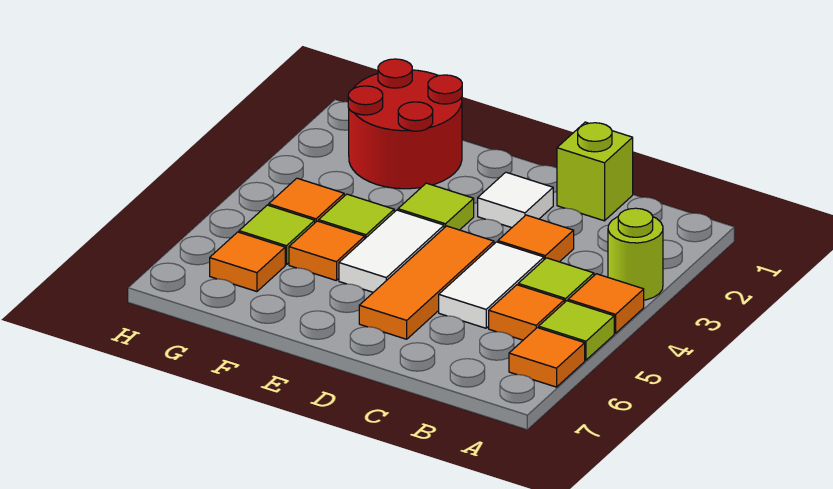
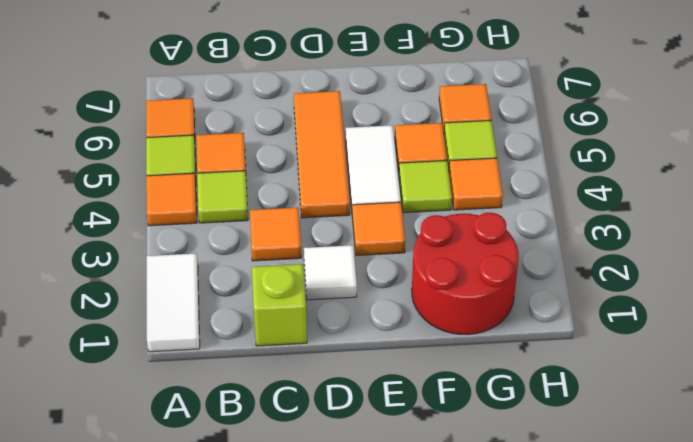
lime 1x1 round brick [608,208,663,300] -> none
white 1x2 tile [439,242,544,328] -> white 1x2 tile moved to [147,253,200,352]
lime 1x1 tile [398,183,474,230] -> orange 1x1 tile [352,202,405,255]

